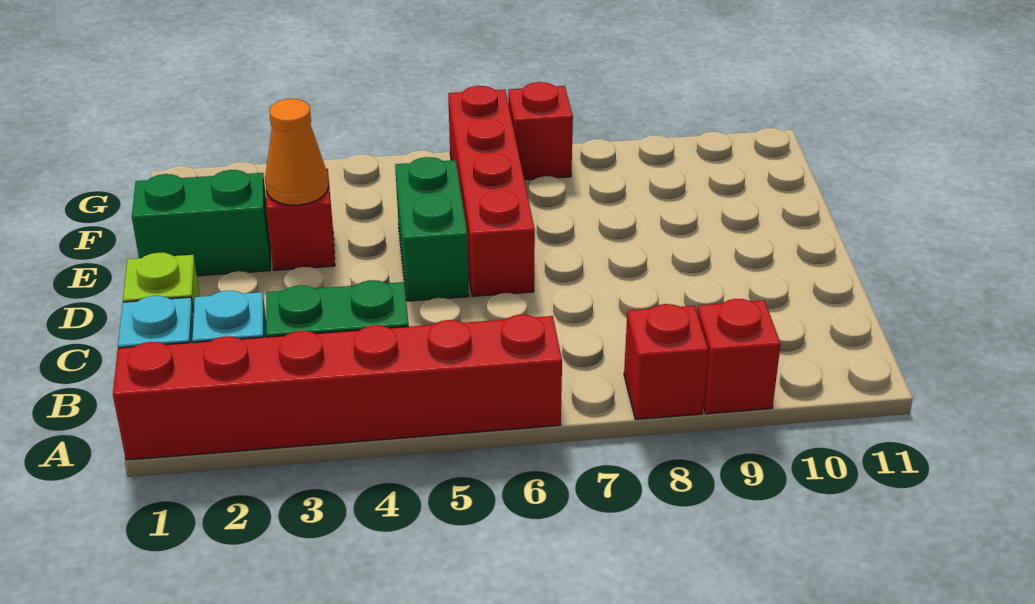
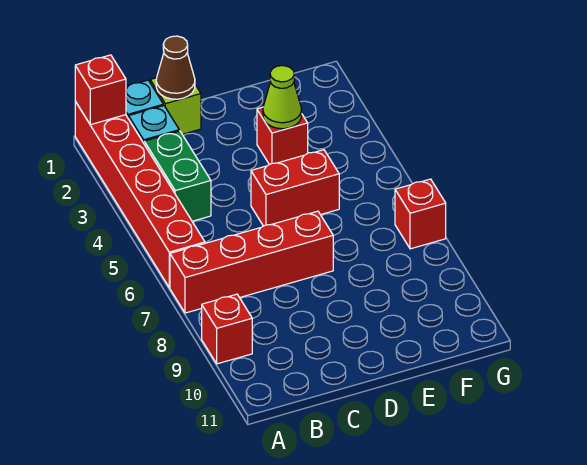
red 1x1 brick [624,304,708,419] -> red 1x1 brick moved to [75,55,126,125]
none -> brown 1x1 cone [156,36,195,99]
green 1x2 brick [395,157,469,301] -> red 1x2 brick [251,150,339,226]
red 1x4 brick [448,86,535,296] -> red 1x4 brick moved to [170,211,333,313]
green 1x2 brick [132,170,270,276] -> none
orange 1x1 cone [265,99,329,205] -> lime 1x1 cone [263,66,302,129]

